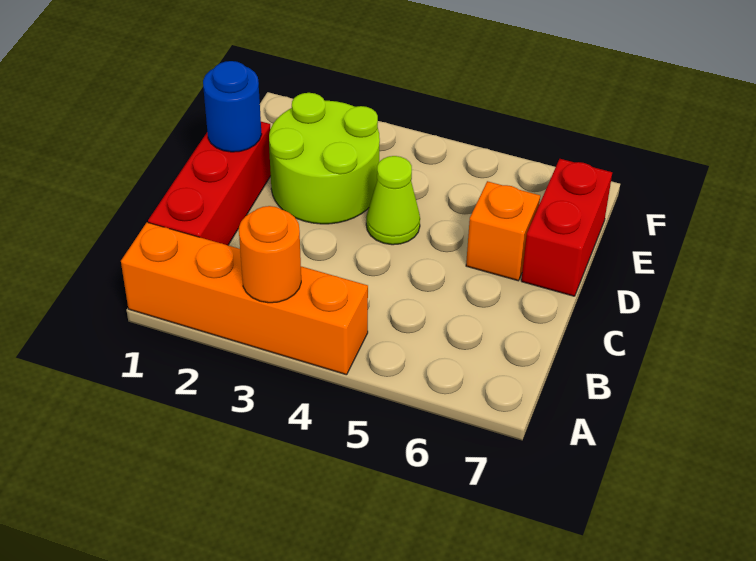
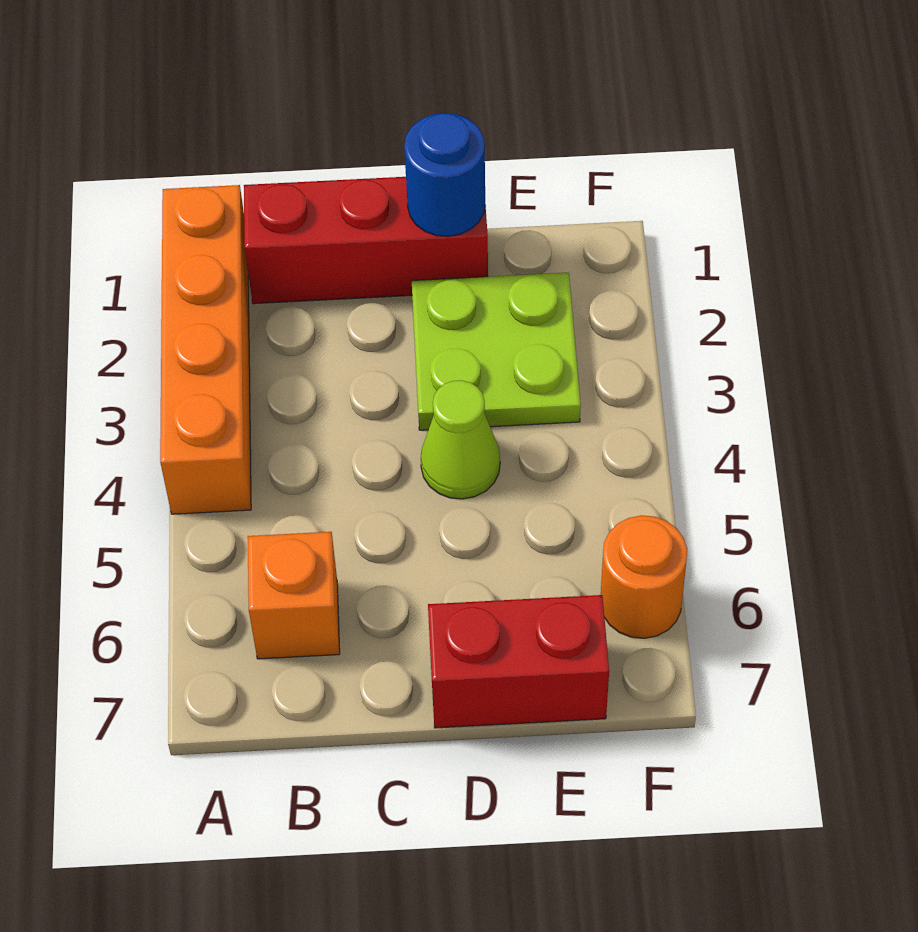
orange 1x1 round brick [239,206,301,303] -> orange 1x1 round brick moved to [601,515,687,638]
lime 2x2 round brick [269,93,380,224] -> lime 2x2 plate [412,273,581,430]
orange 1x1 brick [466,181,540,281] -> orange 1x1 brick moved to [248,532,340,659]

